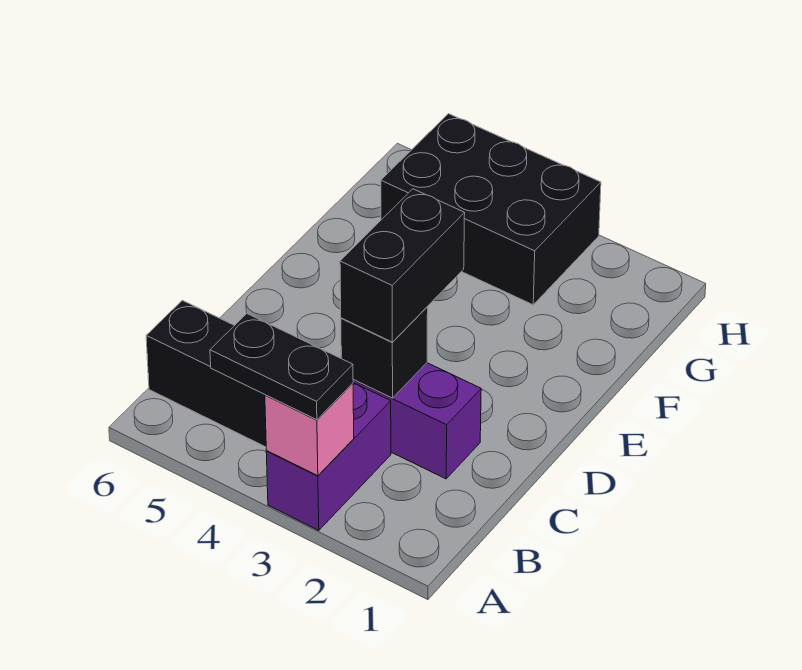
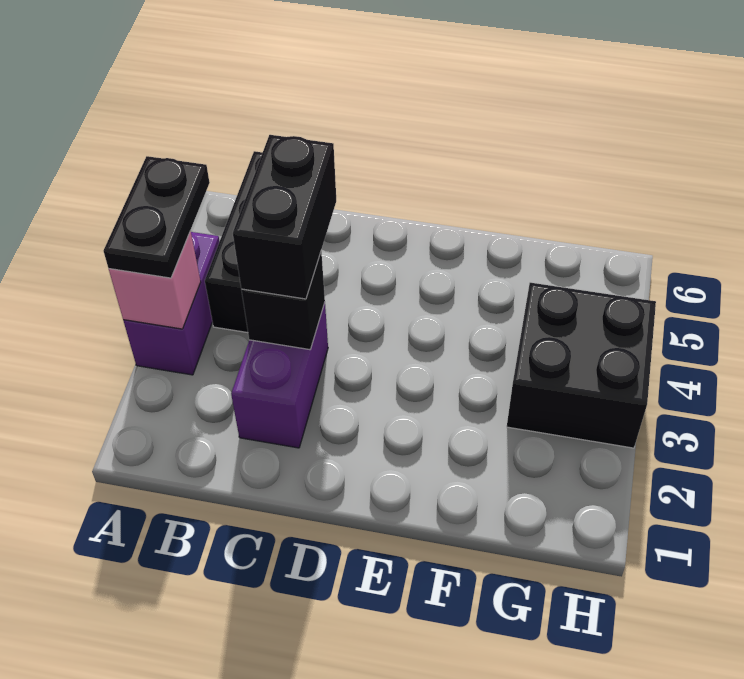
purple 1x2 brick [266,383,391,530] -> purple 1x2 brick turned to [123,232,220,375]
black 1x2 brick [340,189,465,342] -> black 1x2 brick turned to [233,135,336,299]
black 2x3 brick [381,114,601,305] -> black 2x2 brick [507,283,656,448]

